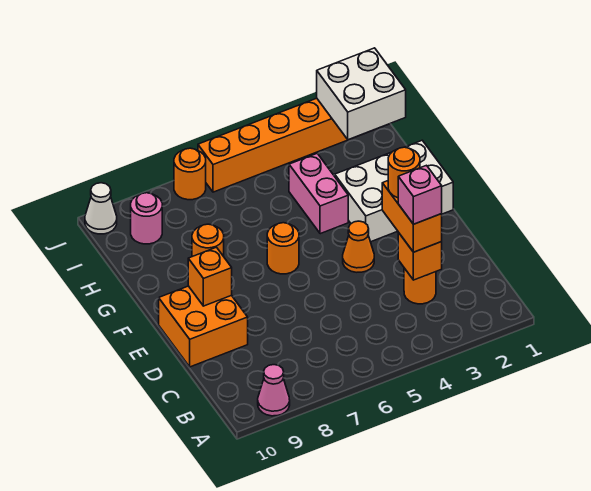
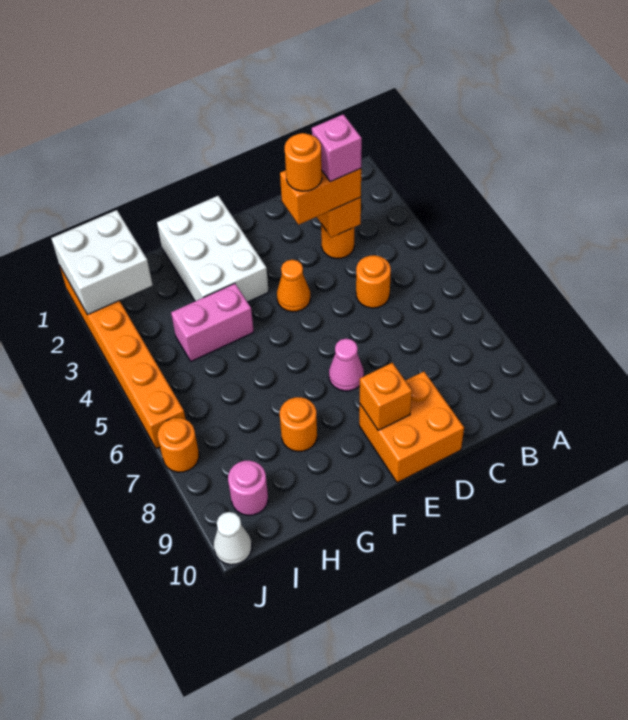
pink 1x1 cone [258,365,290,416] -> pink 1x1 cone moved to [329,338,364,391]
orange 1x1 round brick [267,223,299,274] -> orange 1x1 round brick moved to [356,255,391,308]

